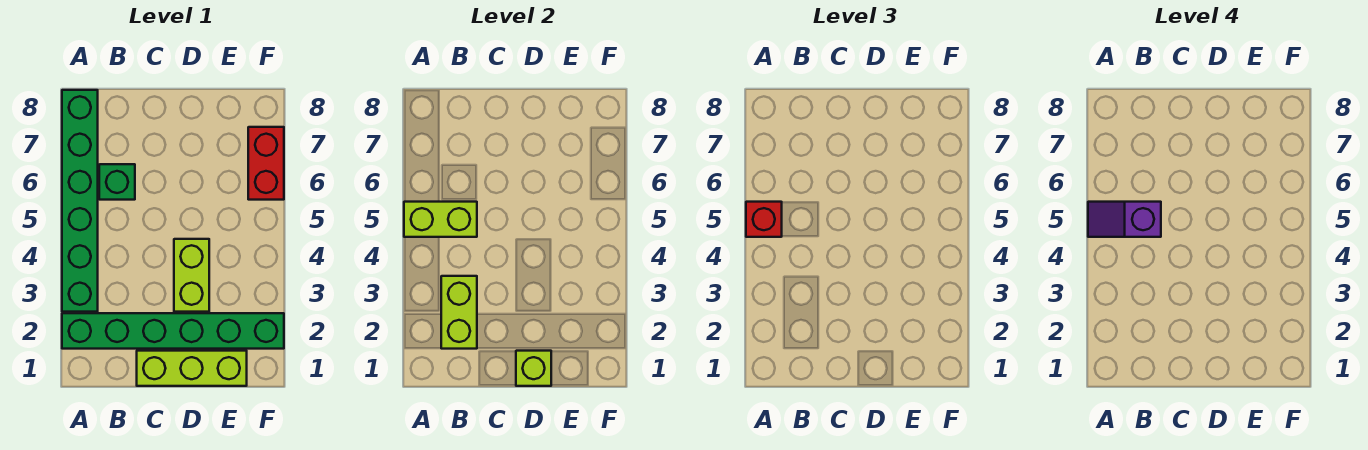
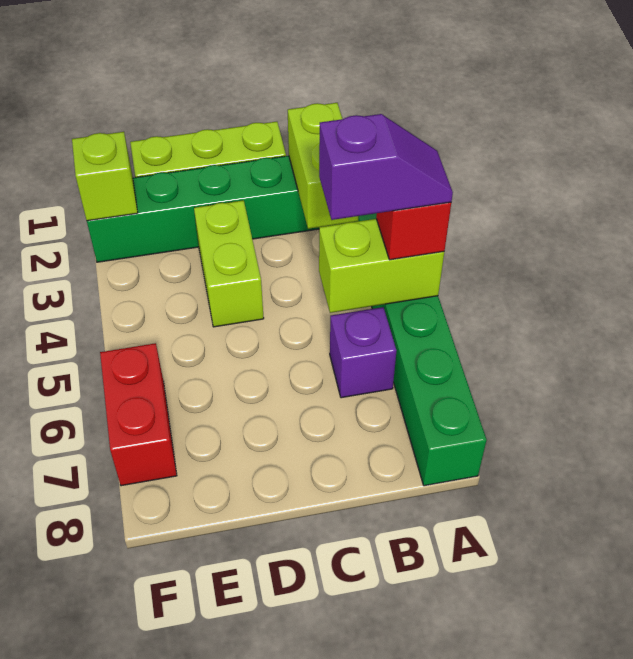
green 1x1 brick [99,164,135,200] -> purple 1x1 brick [330,307,397,398]
lime 1x1 brick [516,351,551,386] -> lime 1x1 brick moved to [72,132,138,221]

